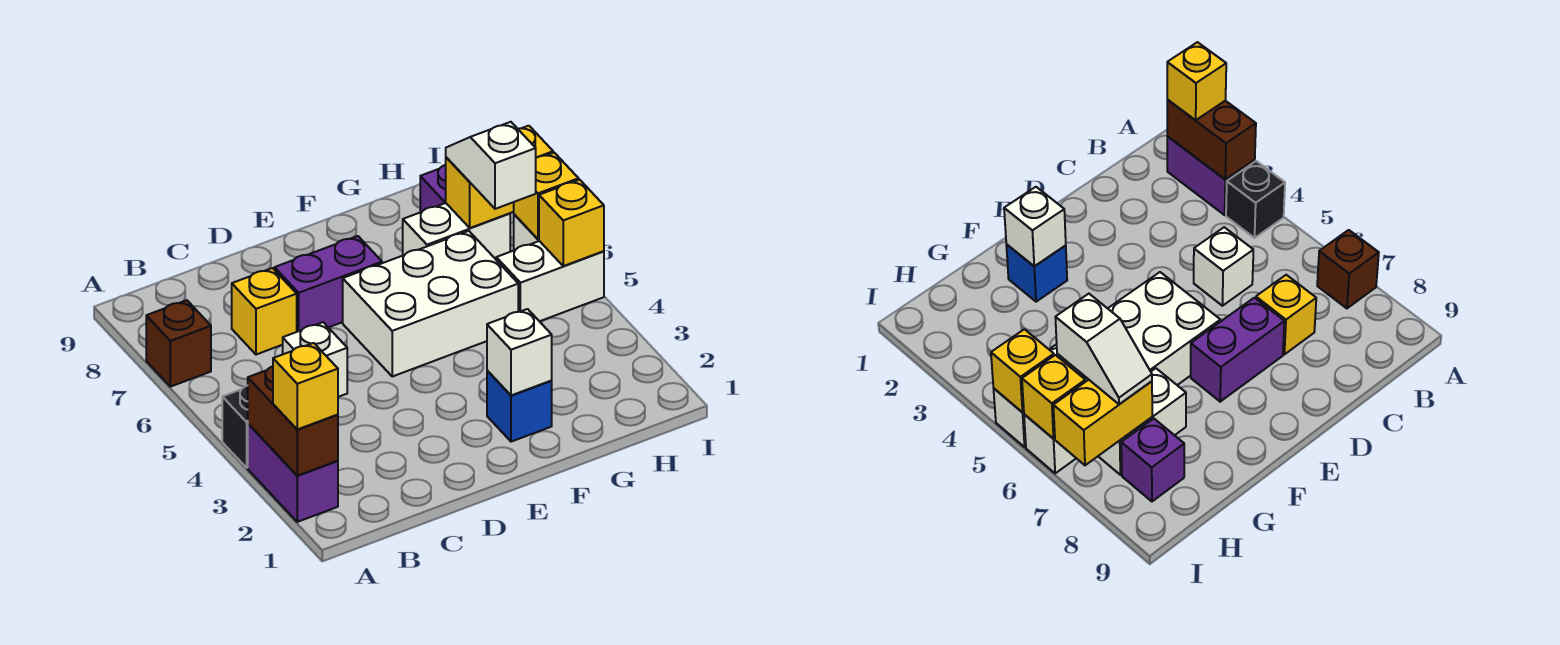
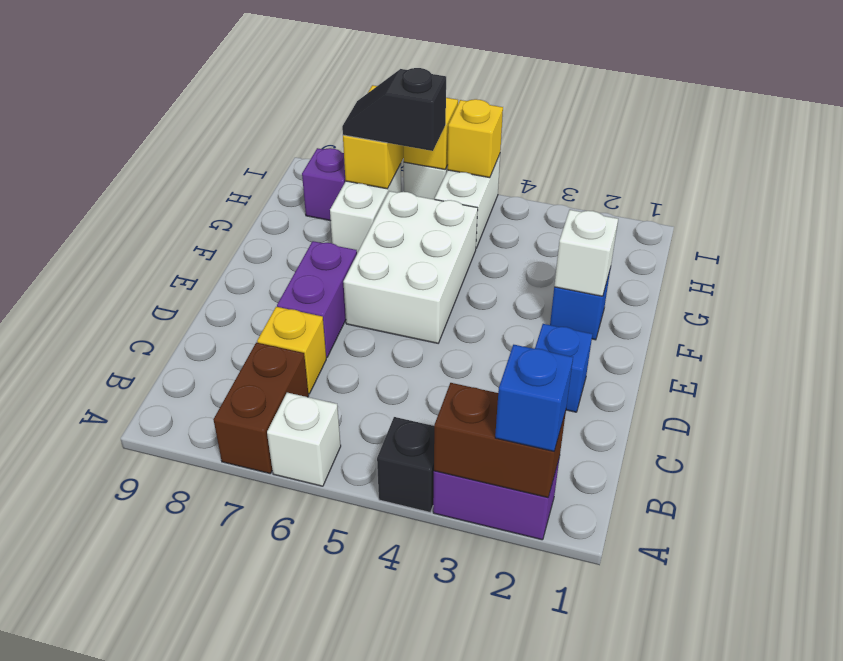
yellow 1x1 brick [273,343,338,429] -> blue 1x1 brick [495,345,573,451]
brown 1x1 brick [146,300,211,387] -> brown 1x2 brick [213,343,309,474]
white 1x1 brick [283,322,347,397] -> white 1x1 brick moved to [267,393,341,486]
none -> blue 1x1 brick [535,324,592,412]
white 1x2 slope [446,122,536,209] -> black 1x2 slope [342,68,446,151]

